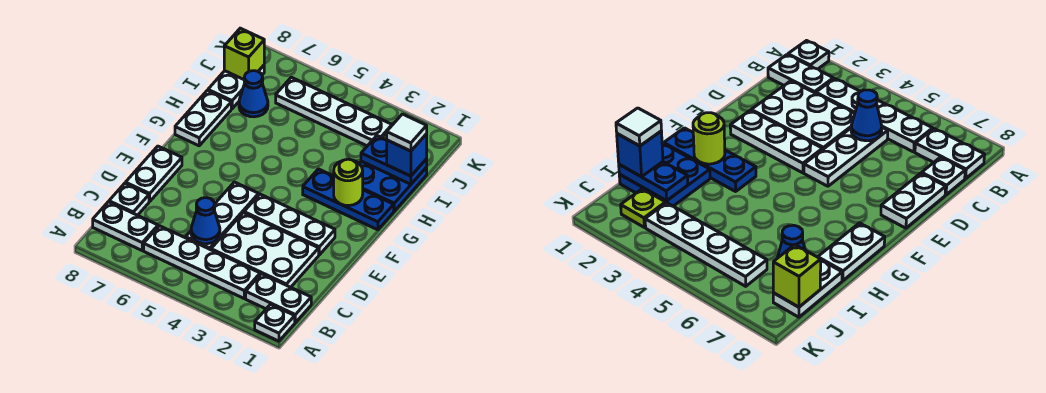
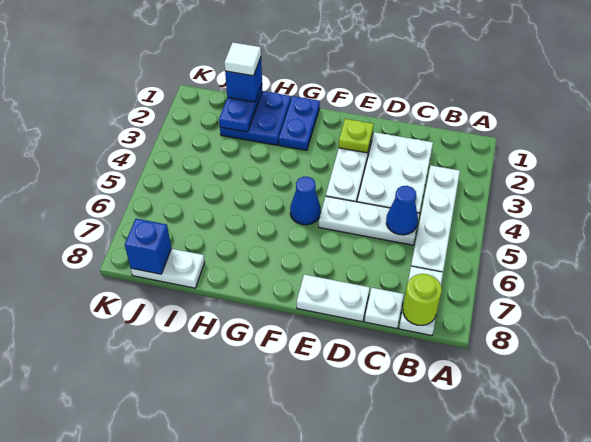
white 1x1 plate [255,304,295,341] -> none
white 1x2 plate [246,274,311,322] -> none
blue 1x3 plate [303,169,394,230] -> blue 1x2 plate [279,96,320,150]
lime 1x1 round brick [334,159,363,206] -> lime 1x1 round brick moved to [403,274,442,325]
white 1x2 plate [175,90,231,146] -> none
blue 1x1 cone [239,71,268,117] -> blue 1x1 cone moved to [290,177,321,225]
lime 1x1 plate [621,189,666,227] -> lime 1x1 plate moved to [339,119,373,153]
white 1x4 plate [276,77,392,146] -> none
lime 1x1 brick [224,28,264,80] -> blue 1x1 brick [125,219,171,274]

